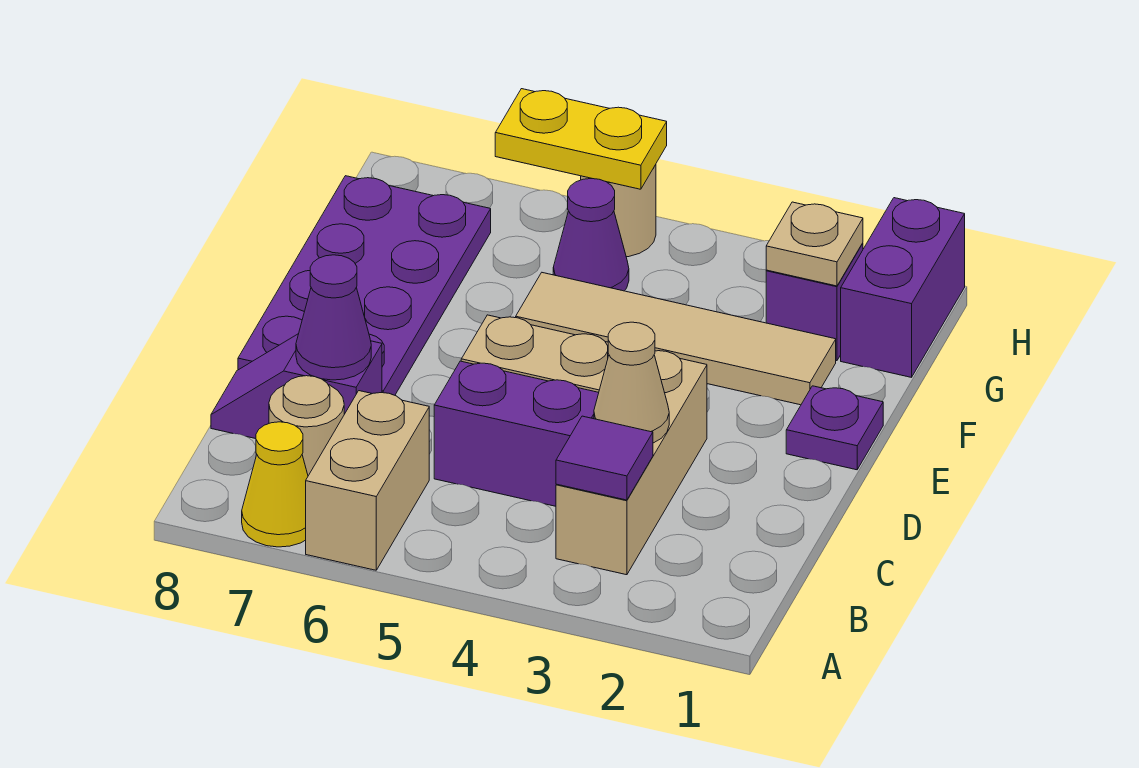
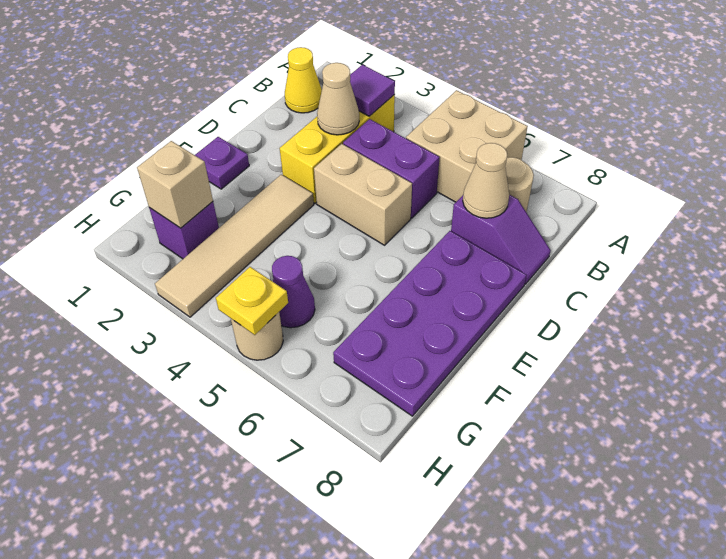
tan 1x2 brick [306,391,429,570] -> tan 2x2 brick [406,90,528,202]
yellow 1x1 cone [242,422,308,547] -> yellow 1x1 cone moved to [285,47,322,113]
tan 1x3 brick [556,351,707,575] -> yellow 1x3 brick [280,95,395,203]
purple 1x1 cone [296,255,371,380] -> tan 1x1 cone [463,143,509,218]
tan 1x4 tile [516,273,836,405] -> tan 1x4 tile turned to [155,175,314,317]
purple 1x2 brick [841,198,965,377] -> none
tan 1x1 plate [766,202,863,286] -> tan 1x1 brick [137,141,213,228]
yellow 1x2 plate [495,89,667,189] -> yellow 1x1 plate [216,267,288,335]

